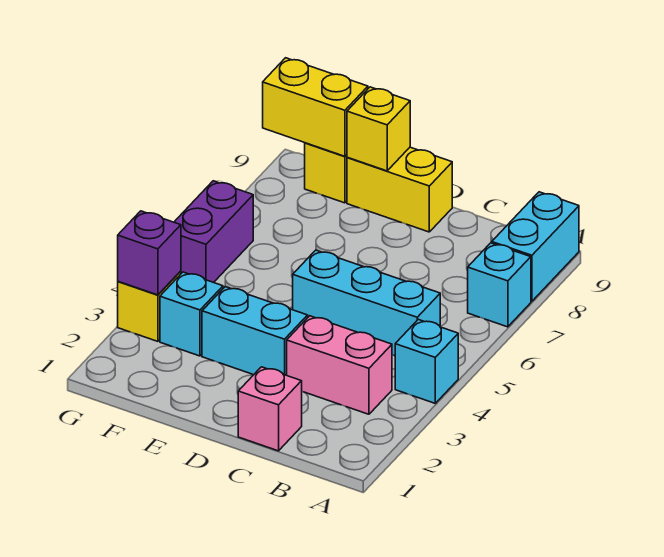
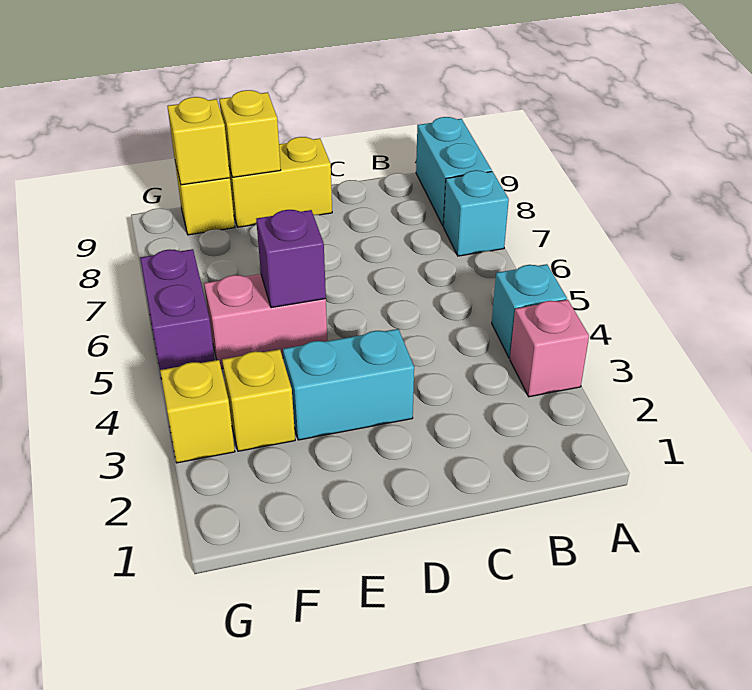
pink 1x2 brick [287,316,392,414] -> pink 1x2 brick moved to [204,274,327,369]
cyan 1x3 brick [293,250,440,356] -> none
pink 1x1 brick [238,367,302,451] -> pink 1x1 brick moved to [510,300,589,397]
cyan 1x1 brick [160,272,223,356] -> yellow 1x1 brick [222,349,295,451]
yellow 1x2 brick [263,58,368,156] -> yellow 1x1 brick [167,97,230,185]
purple 1x1 brick [118,211,181,295] -> purple 1x1 brick moved to [256,210,326,308]

